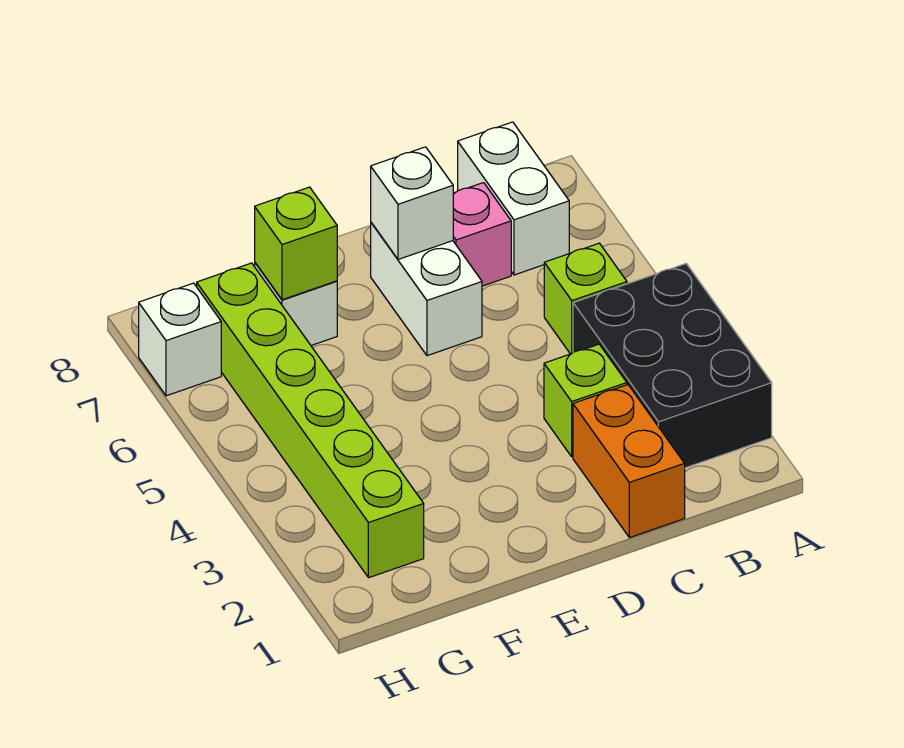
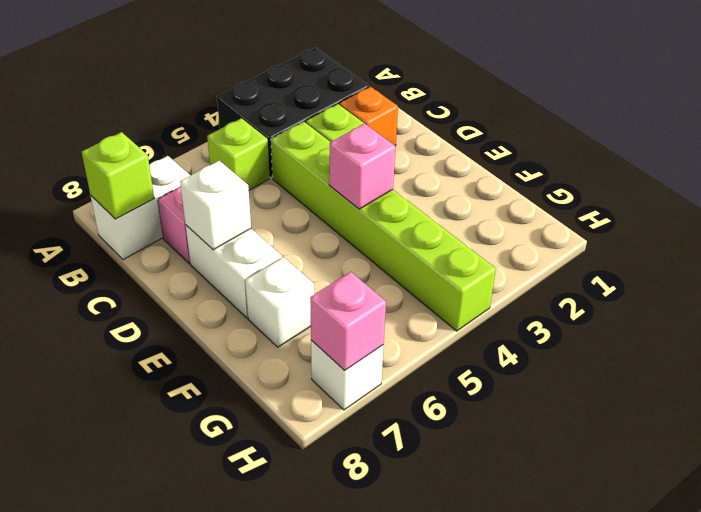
orange 1x2 brick [573,385,685,538] -> orange 1x1 brick [339,87,398,146]
white 1x2 brick [371,223,482,356] -> white 1x2 brick turned to [186,225,282,318]
none -> pink 1x1 brick [329,123,396,209]
lime 1x1 brick [255,187,337,300] -> lime 1x1 brick moved to [82,132,154,219]
lime 1x6 brick [197,263,424,578] -> lime 1x6 brick turned to [271,122,496,331]
none -> pink 1x1 brick [310,272,386,371]

